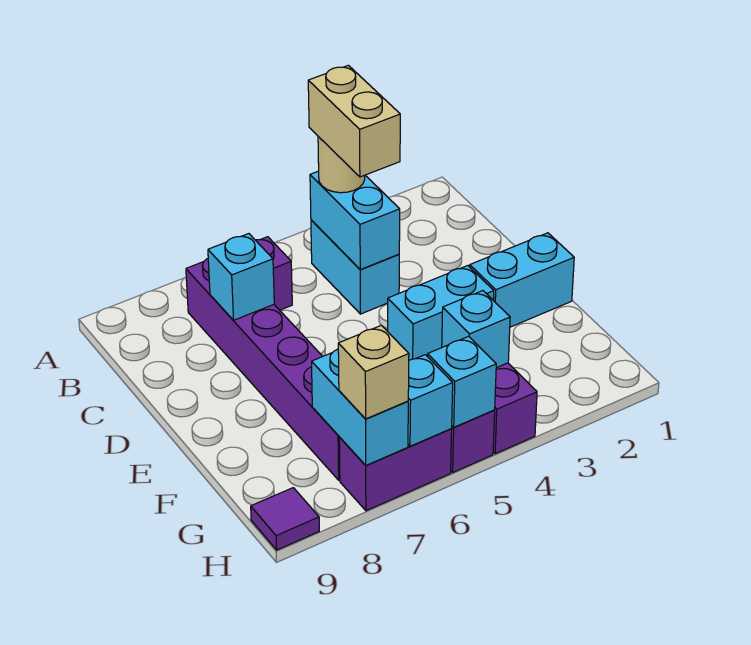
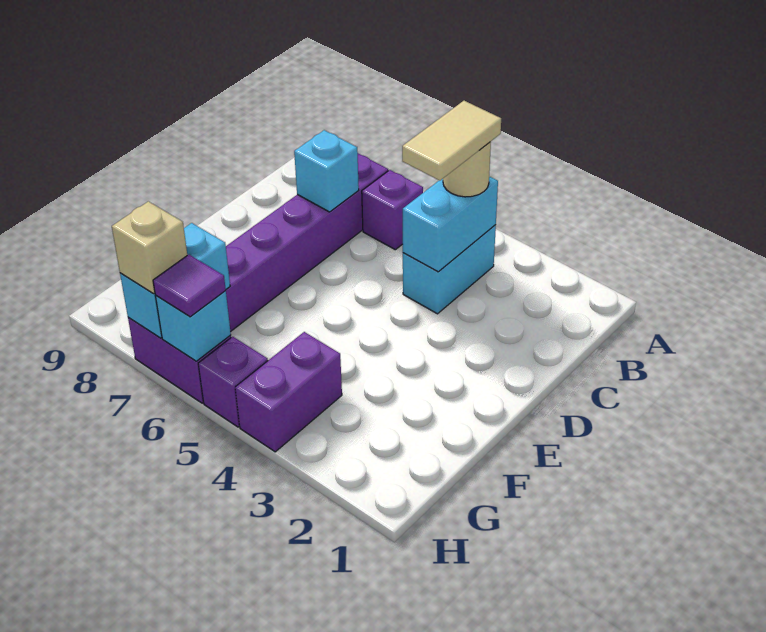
tan 1x2 brick [308,65,400,177] -> tan 1x2 tile [402,101,501,181]
cyan 1x2 brick [470,233,574,327] -> none
cyan 1x2 brick [388,266,494,360] -> none
cyan 1x1 brick [442,291,510,368] -> none
cyan 1x1 brick [427,336,496,427] -> none
purple 1x1 tile [251,488,319,550] -> purple 1x1 tile moved to [153,255,226,317]

